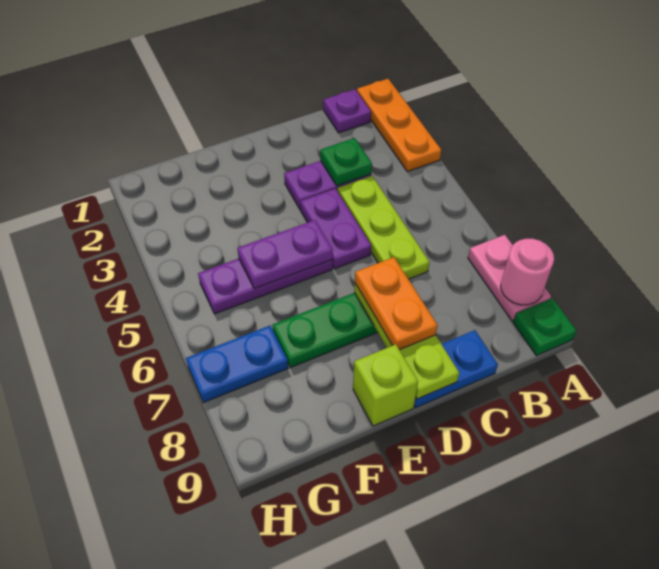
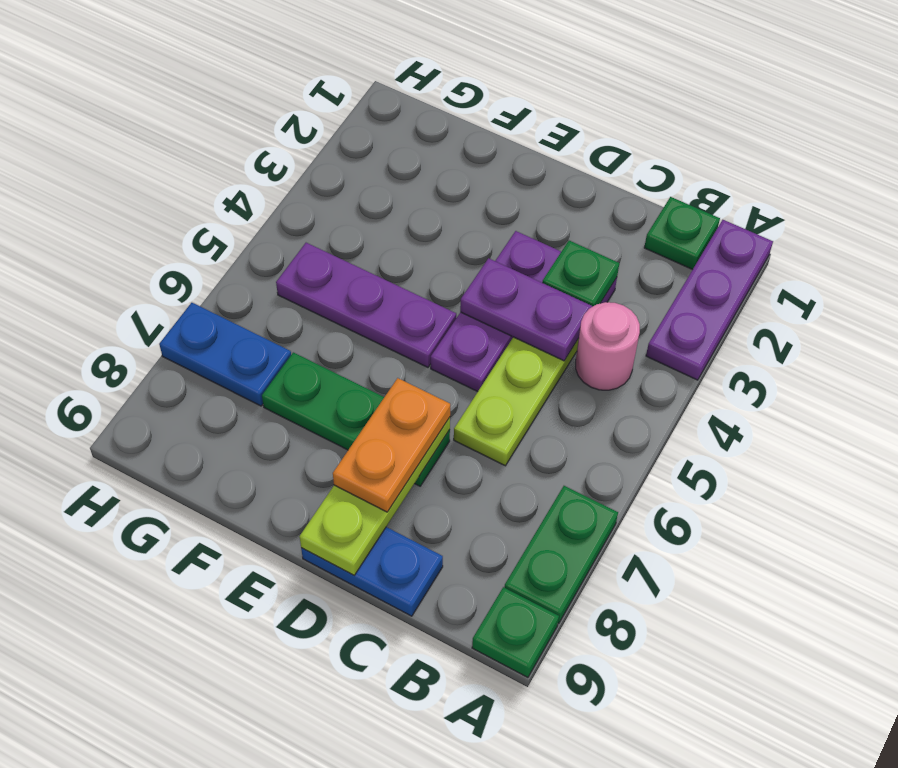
orange 1x3 plate [357,79,441,172] -> purple 1x3 plate [646,220,773,380]
pink 1x2 plate [468,235,551,321] -> green 1x2 plate [504,486,618,623]
pink 1x1 round brick [501,239,554,305] -> pink 1x1 round brick moved to [576,302,640,390]
purple 1x1 plate [323,89,371,133] -> green 1x1 plate [644,197,720,270]
purple 1x2 plate [237,220,333,289] -> purple 1x2 plate moved to [460,258,592,361]
lime 1x1 brick [353,344,418,426] -> none

